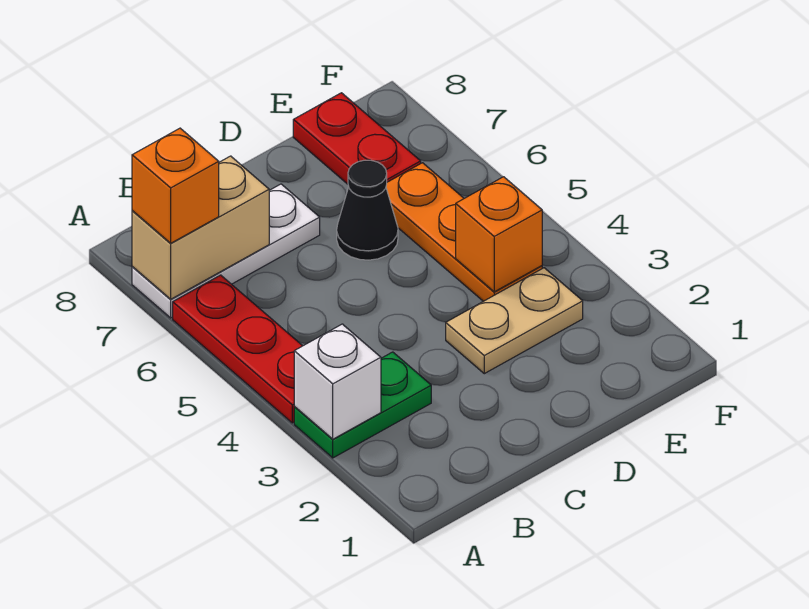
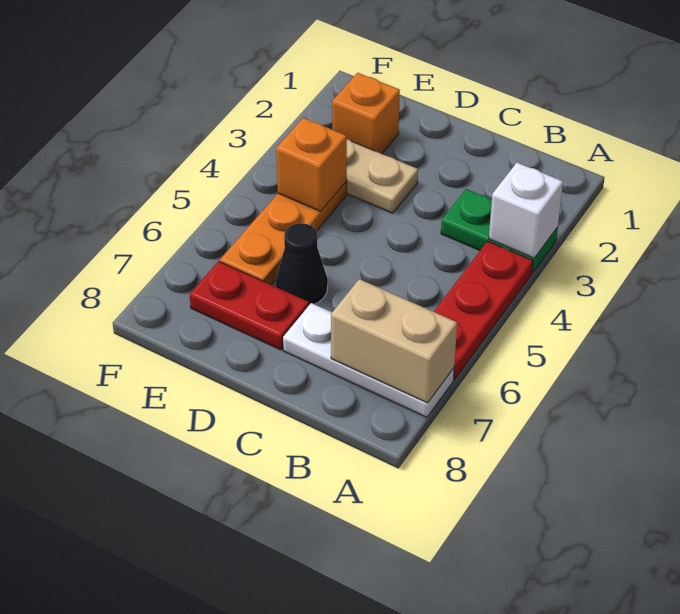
orange 1x1 brick [132,128,219,243] -> orange 1x1 brick moved to [332,73,400,154]
red 1x2 plate [293,93,421,184] -> red 1x2 plate turned to [190,261,309,350]

